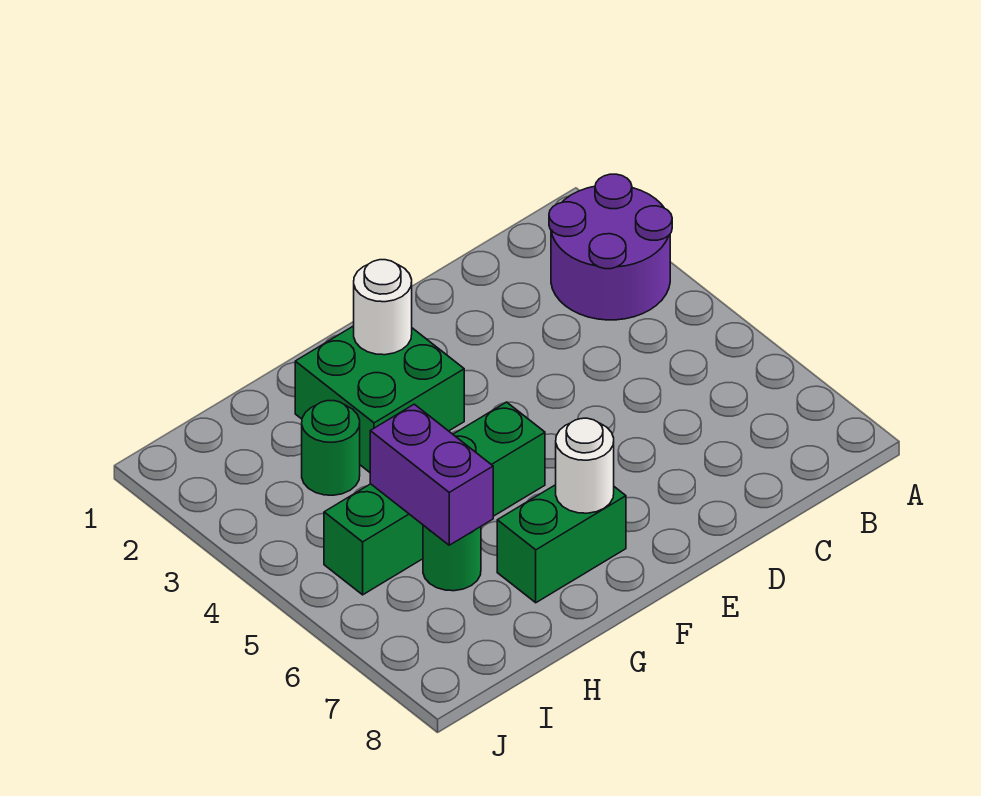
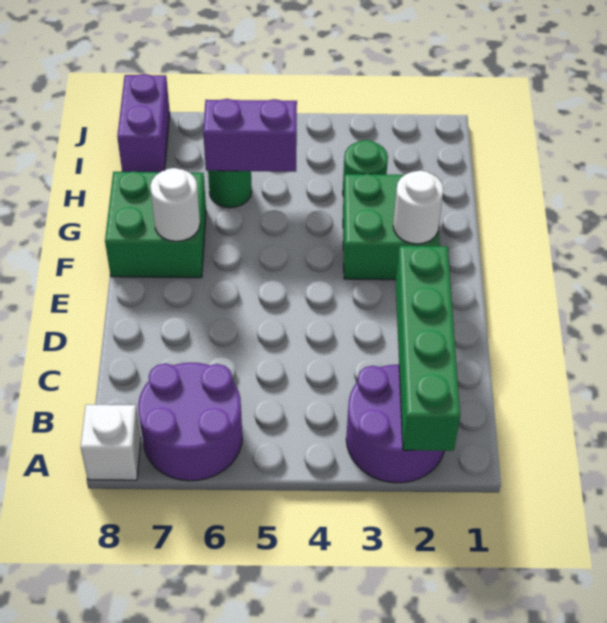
none -> purple 2x2 round brick [138,363,242,481]
none -> white 1x1 brick [81,405,141,480]
green 1x4 brick [324,402,545,595] -> green 1x4 brick moved to [396,246,460,451]
green 1x2 brick [497,485,626,603] -> green 2x2 brick [105,171,206,278]
none -> purple 1x2 brick [117,74,170,172]

